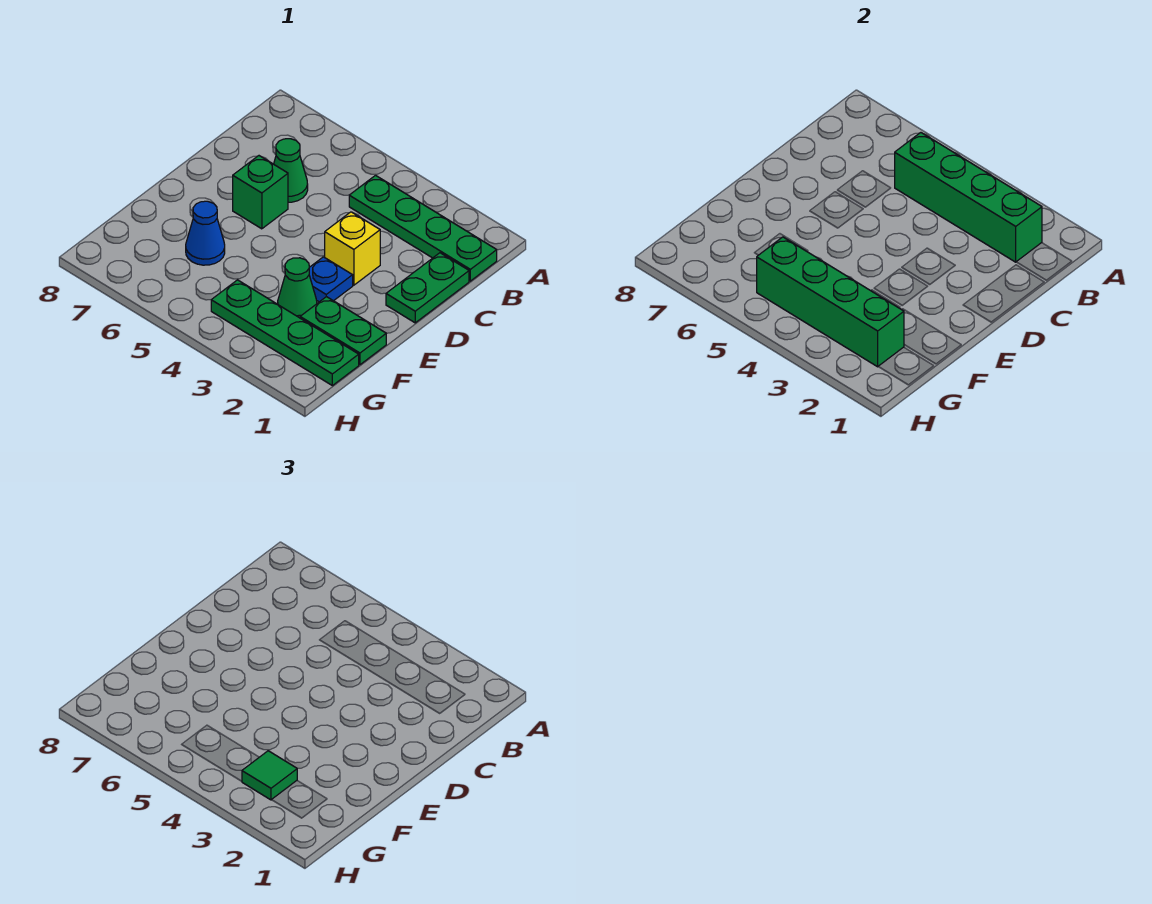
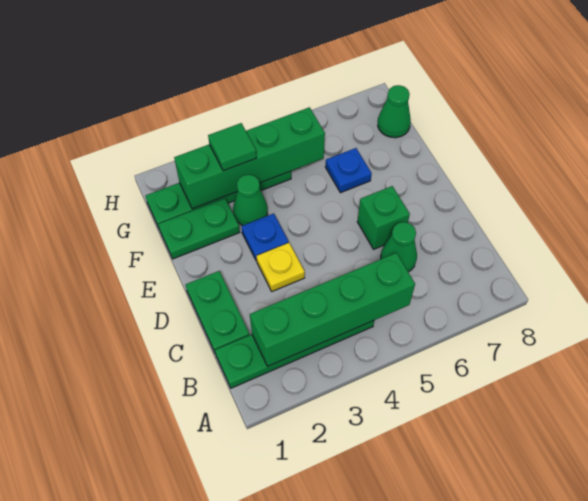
yellow 1x1 brick [325,212,380,285] -> yellow 1x1 plate [257,243,305,291]
blue 1x1 cone [186,201,225,265] -> blue 1x1 plate [325,148,372,193]
none -> green 1x1 cone [378,85,411,138]

